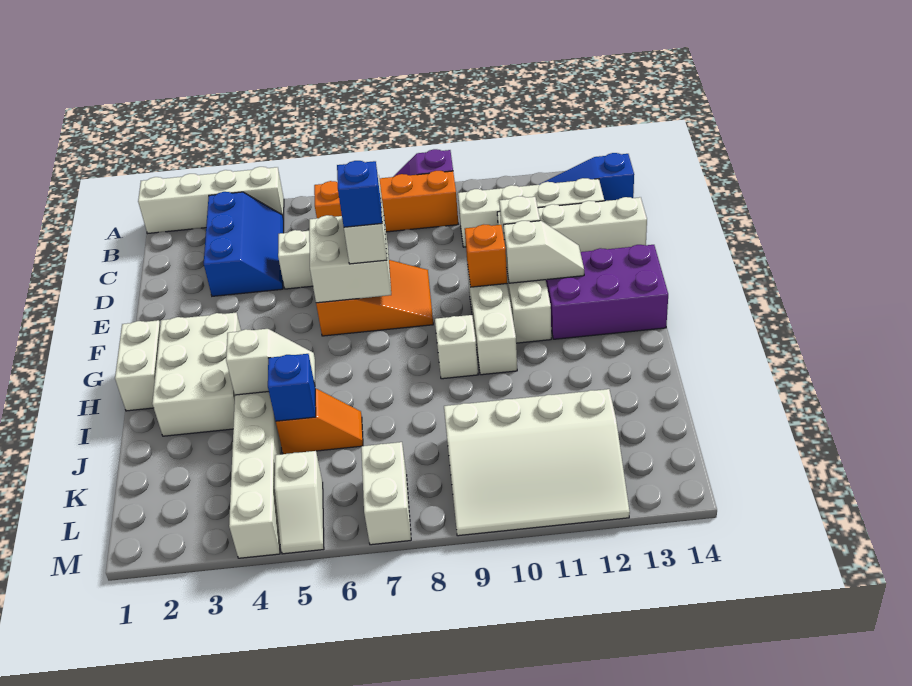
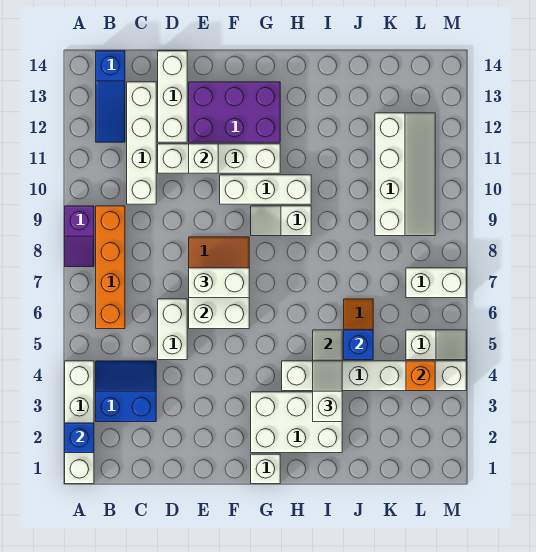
blue 2x3 slope [204,192,284,296] -> blue 2x2 slope [96,361,156,422]
blue 1x1 brick [337,161,382,227] -> blue 1x1 brick moved to [65,423,94,453]
orange 1x1 brick [465,224,507,287] -> orange 1x1 brick moved to [406,361,435,391]
white 1x2 slope [503,221,584,283] -> white 1x2 slope moved to [313,361,342,422]
purple 2x3 brick [546,245,668,339] -> purple 2x3 brick turned to [189,82,280,142]
white 1x2 brick [115,320,160,411] -> white 1x1 brick [251,454,280,484]
white 3x4 slope [444,389,630,536] -> white 2x4 slope [375,113,435,236]

